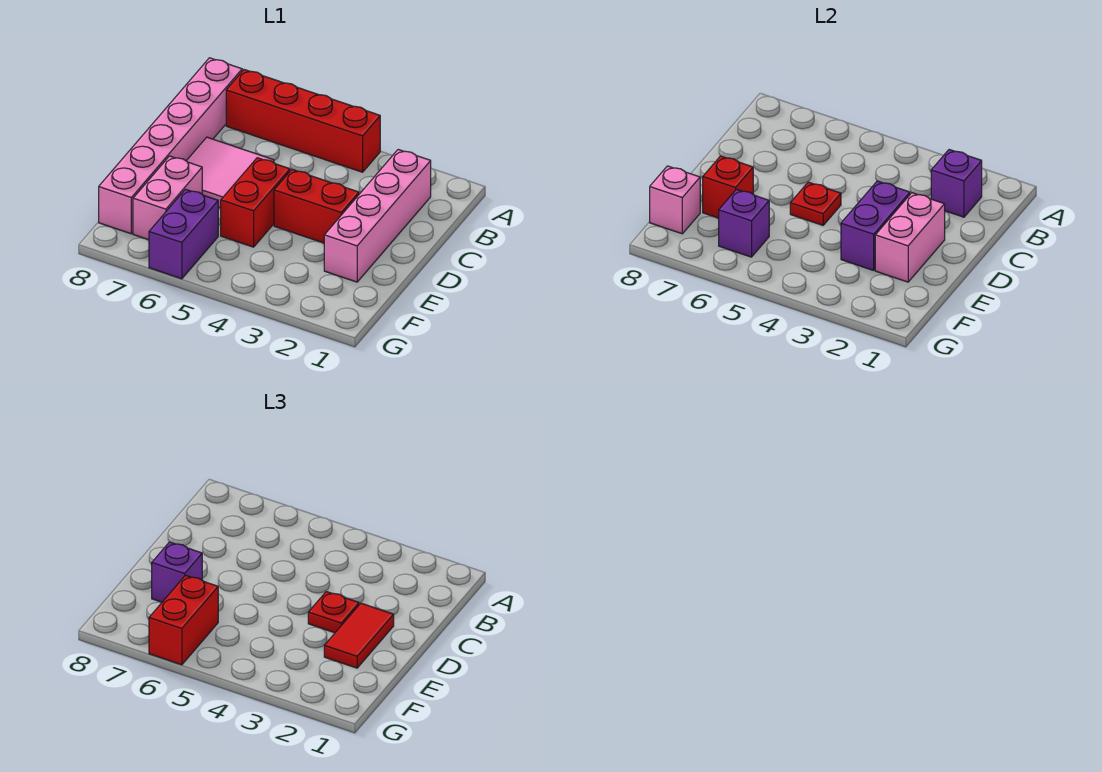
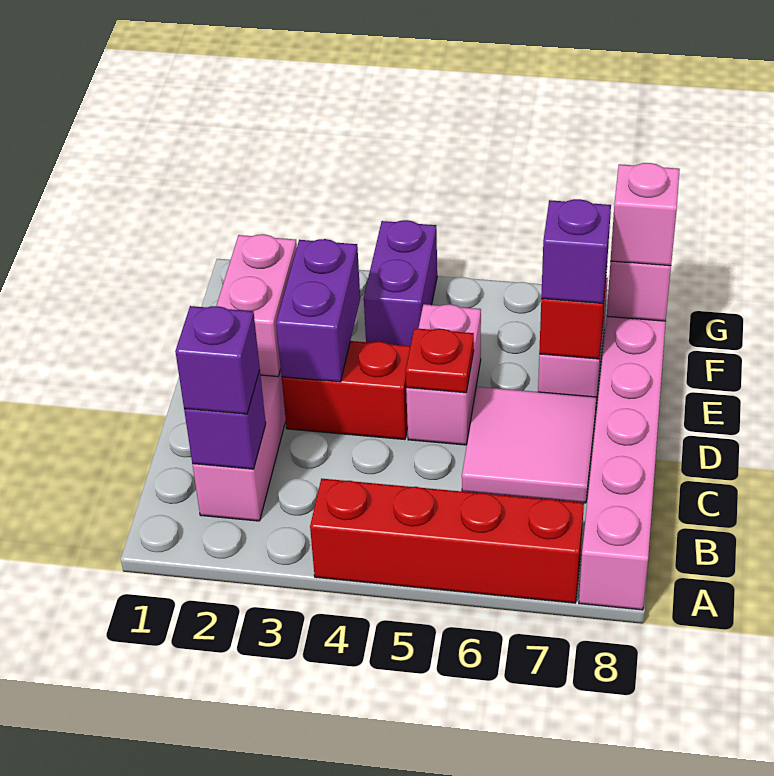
red 1x2 tile [324,603,394,668] -> none
red 1x1 plate [308,592,359,633] -> none
red 1x2 brick [221,158,290,247] -> pink 1x2 brick [406,304,481,445]
purple 1x2 brick [149,189,218,279] -> purple 1x2 brick moved to [364,220,437,346]
purple 1x1 brick [719,189,769,257] -> purple 1x1 brick moved to [175,306,260,414]
red 1x2 brick [149,575,218,665] -> none
none -> pink 1x1 brick [611,163,680,266]

